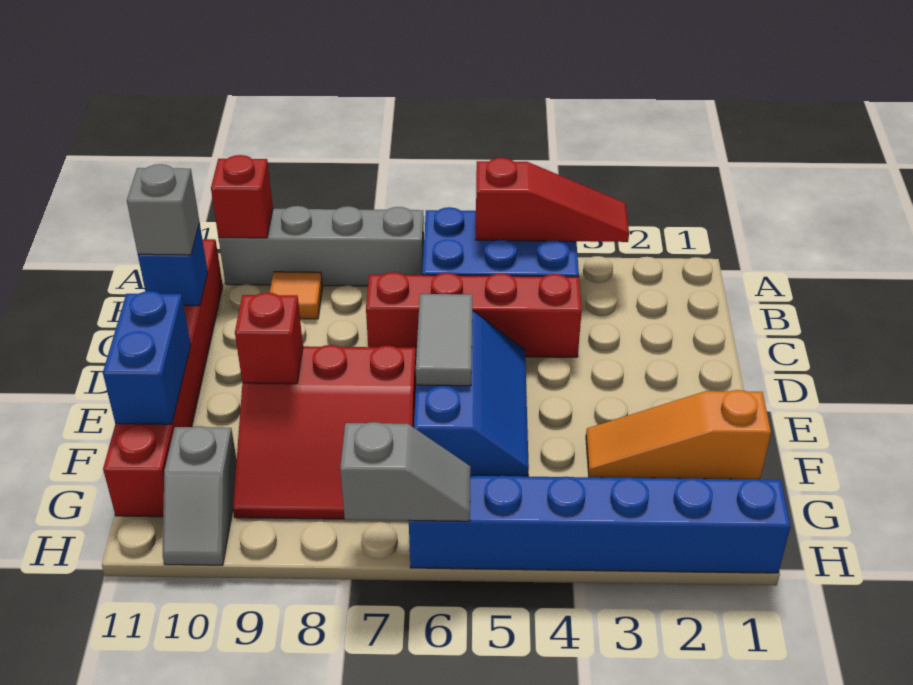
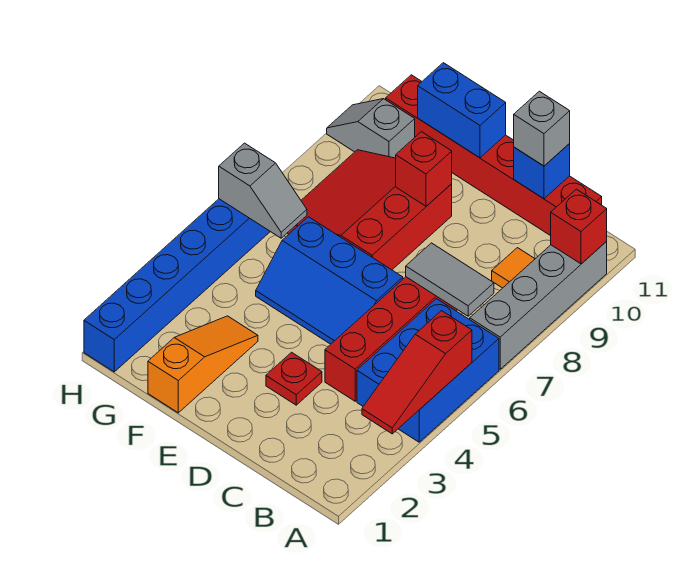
none -> red 1x1 plate [266,352,322,405]
grey 1x2 tile [416,294,472,386] -> grey 1x2 tile moved to [406,243,494,316]
grey 1x2 slope [340,422,470,521] -> grey 1x2 slope turned to [219,143,307,238]

